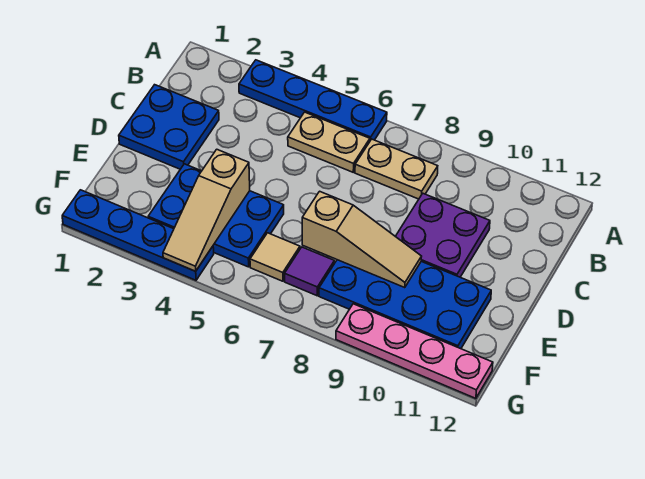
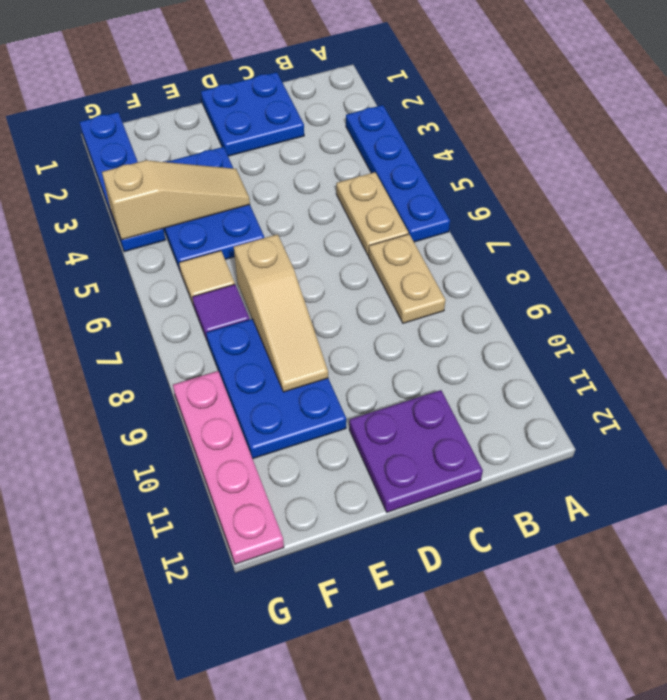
purple 2x2 plate [395,194,490,277] -> purple 2x2 plate moved to [349,390,483,512]
tan 1x3 slope [163,149,250,271] -> tan 1x3 slope turned to [102,160,250,240]
blue 2x4 plate [319,260,491,349] -> blue 2x3 plate [206,319,346,459]

